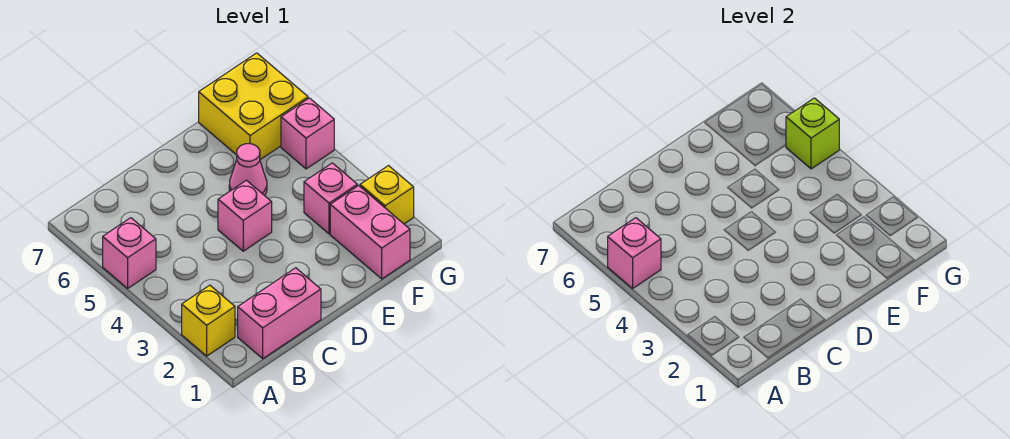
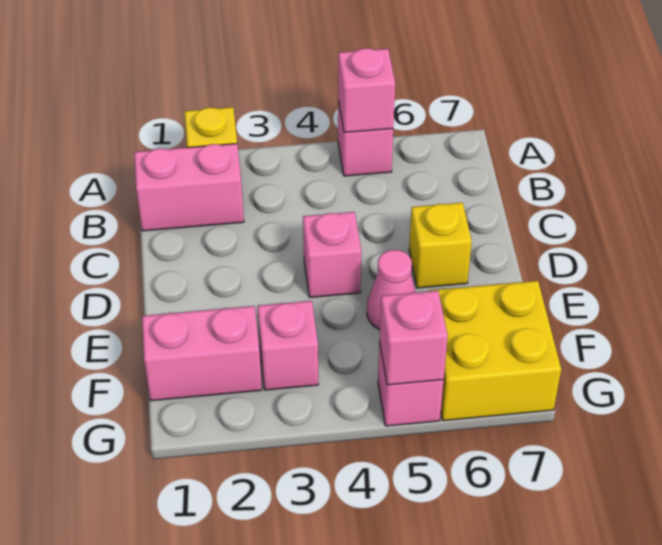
pink 1x2 brick [238,268,321,359] -> pink 1x2 brick turned to [134,144,244,231]
yellow 1x1 brick [360,166,414,224] -> yellow 1x1 brick moved to [409,203,472,288]
lime 1x1 brick [786,98,839,169] -> pink 1x1 brick [379,291,448,385]

